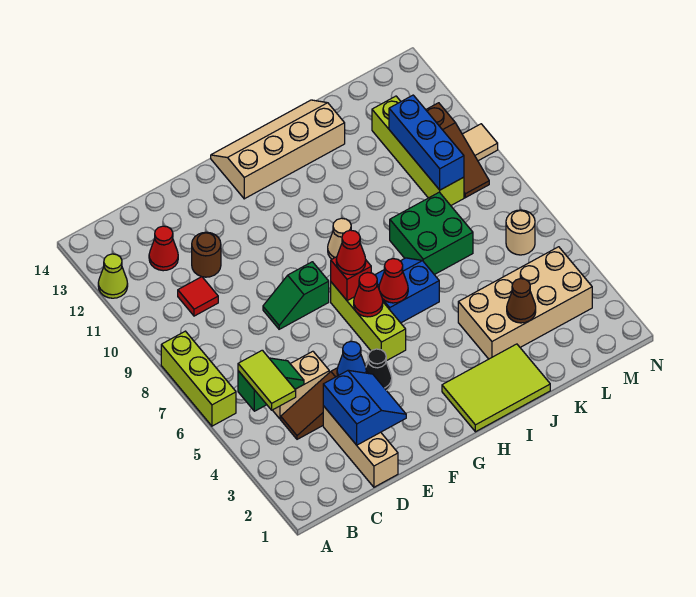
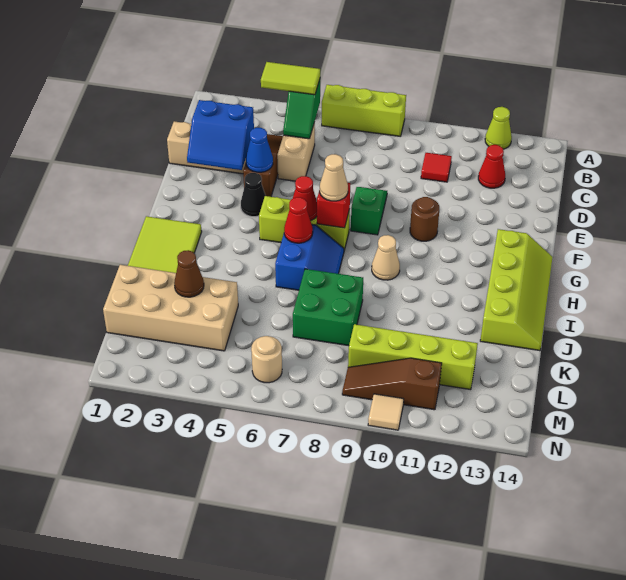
brown 1x1 round brick [192,232,221,277] -> brown 1x1 round brick moved to [410,197,439,241]
red 1x1 cone [336,230,366,275] -> tan 1x1 cone [320,154,348,201]
tan 2x4 slope [211,100,345,199] -> lime 2x4 slope [480,229,553,351]
tan 2x4 brick [458,247,592,359] -> tan 2x4 brick turned to [103,265,238,351]
blue 1x3 brick [389,95,464,190] -> none

